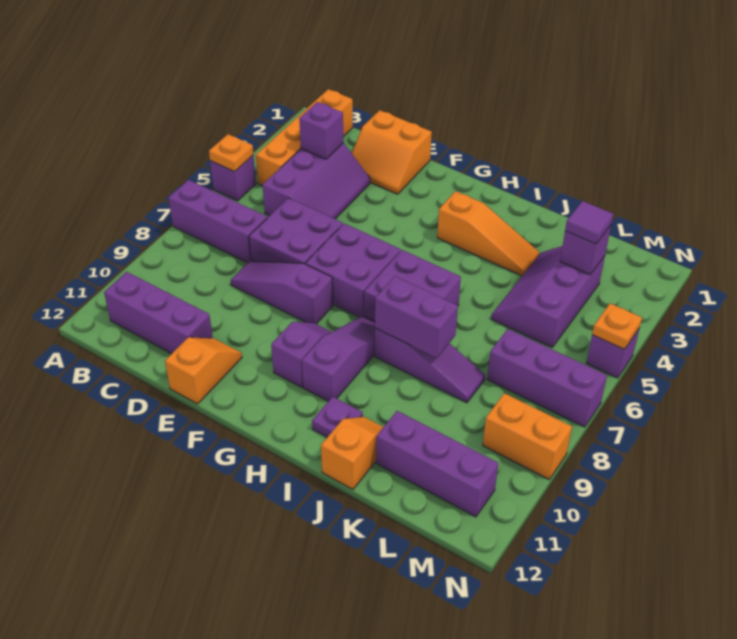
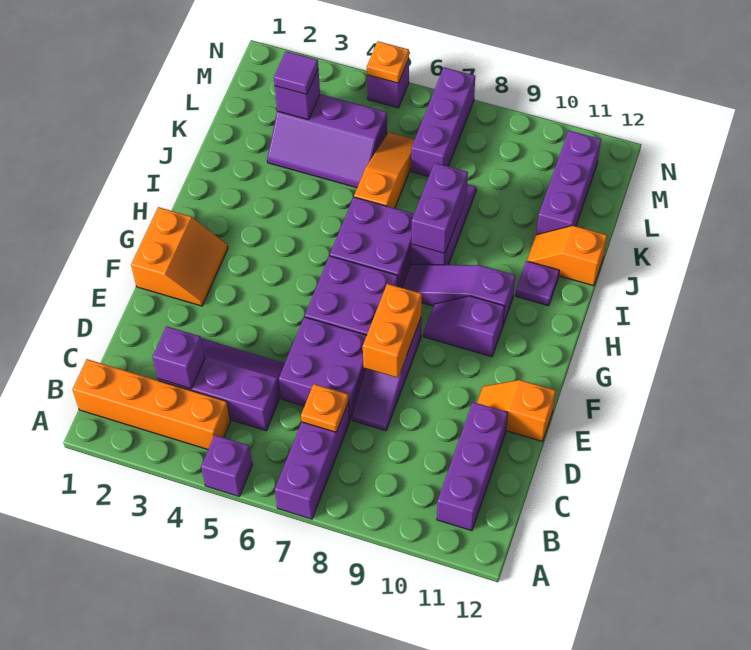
orange 1x1 plate [209,134,253,172] -> orange 1x1 plate moved to [301,384,349,432]
orange 2x2 slope [352,110,432,194] -> orange 2x2 slope moved to [131,207,228,306]
orange 1x3 slope [437,191,539,276] -> orange 1x3 slope moved to [354,132,415,208]
orange 1x2 brick [483,393,572,479] -> orange 1x2 brick moved to [363,284,422,378]

